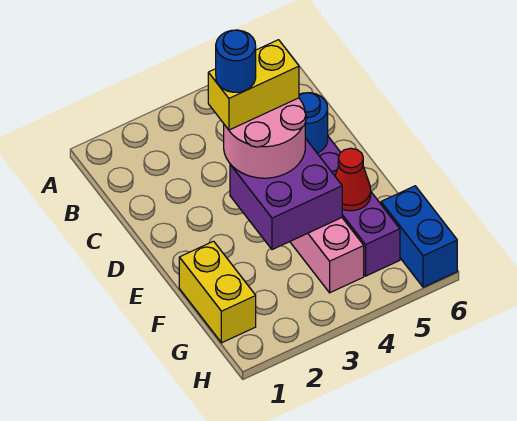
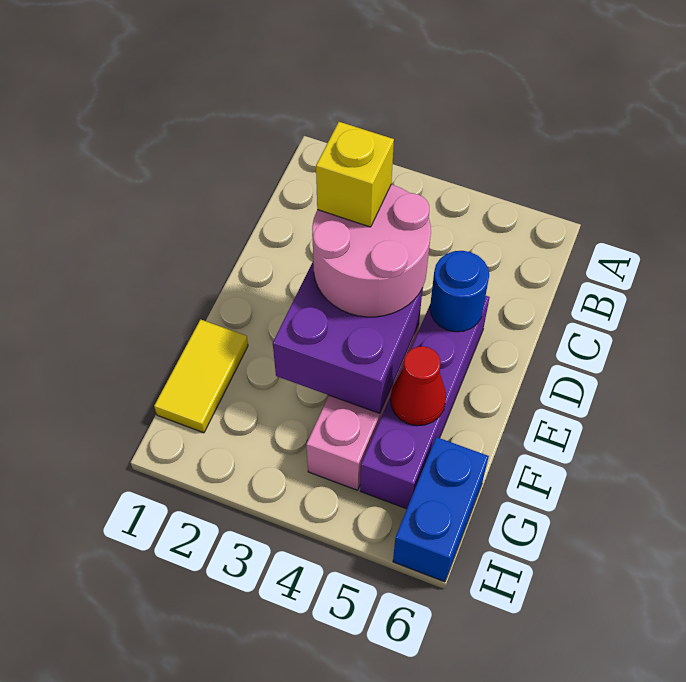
yellow 1x2 brick [208,40,299,130] -> yellow 1x1 brick [316,122,394,227]
blue 1x1 round brick [216,30,256,92] -> none
yellow 1x2 brick [179,241,256,343] -> yellow 1x2 tile [154,319,248,433]

